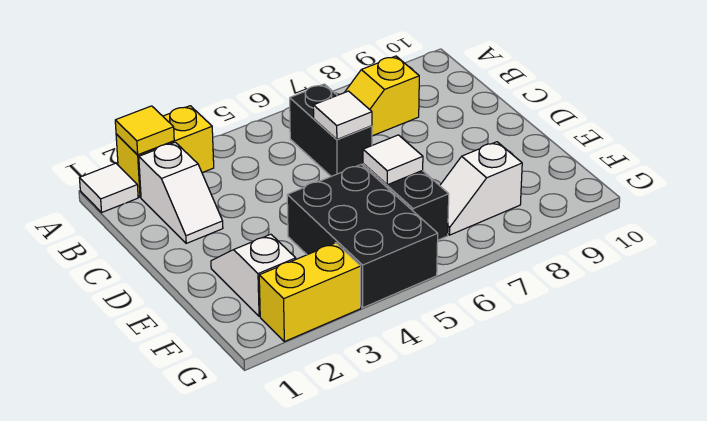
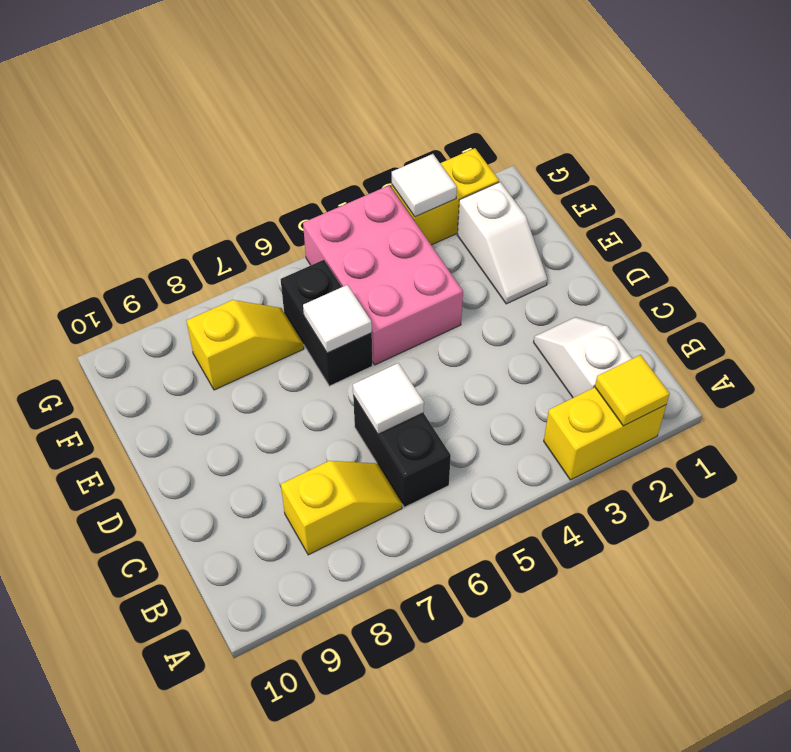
white 1x1 tile [80,163,138,212] -> white 1x1 tile moved to [392,154,457,217]
black 2x3 brick [287,165,438,308] -> pink 2x3 brick [303,185,463,365]
white 1x2 slope [440,142,522,235] -> yellow 1x2 slope [186,300,304,390]

